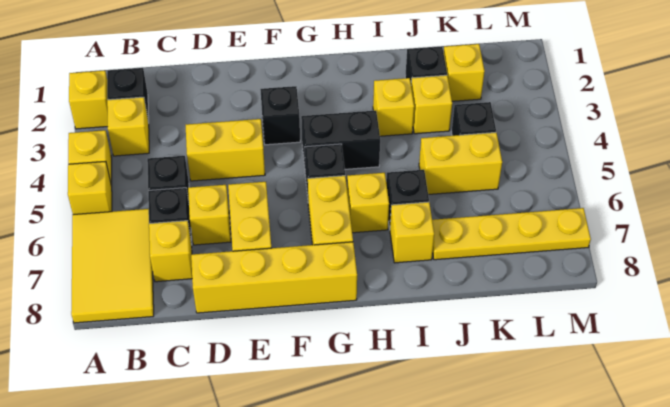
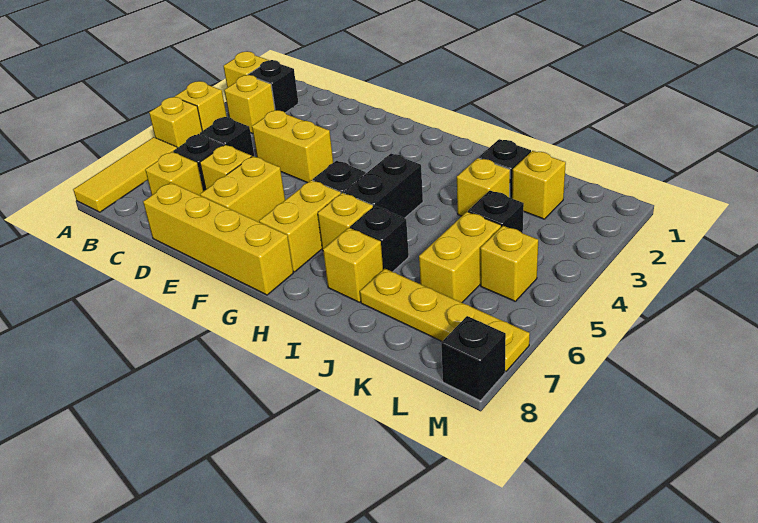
yellow 2x3 tile [71,209,154,323] -> yellow 1x3 tile [73,137,177,212]
black 1x1 brick [260,86,300,145] -> black 1x1 brick moved to [441,316,506,401]
black 1x2 brick [301,110,380,169] -> black 1x2 brick turned to [344,154,423,218]
yellow 1x1 brick [373,78,414,136] -> yellow 1x1 brick moved to [480,226,538,301]
yellow 1x2 brick [419,132,502,195] -> yellow 1x2 brick turned to [419,212,501,302]

